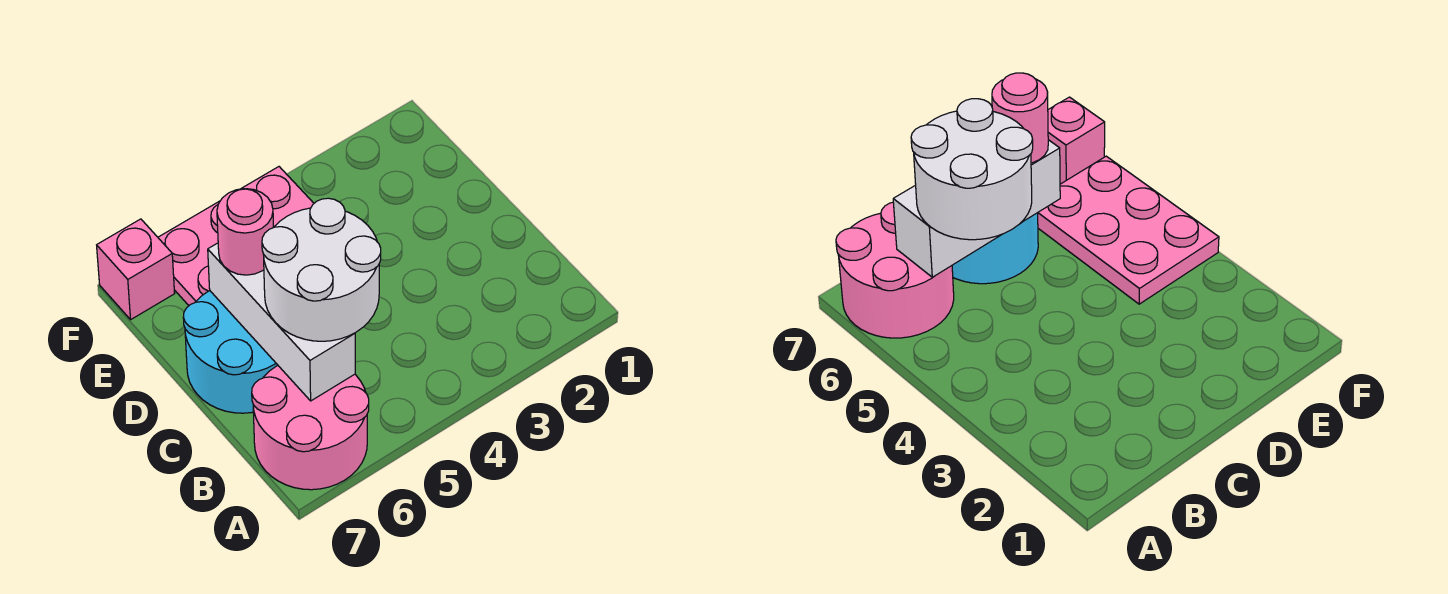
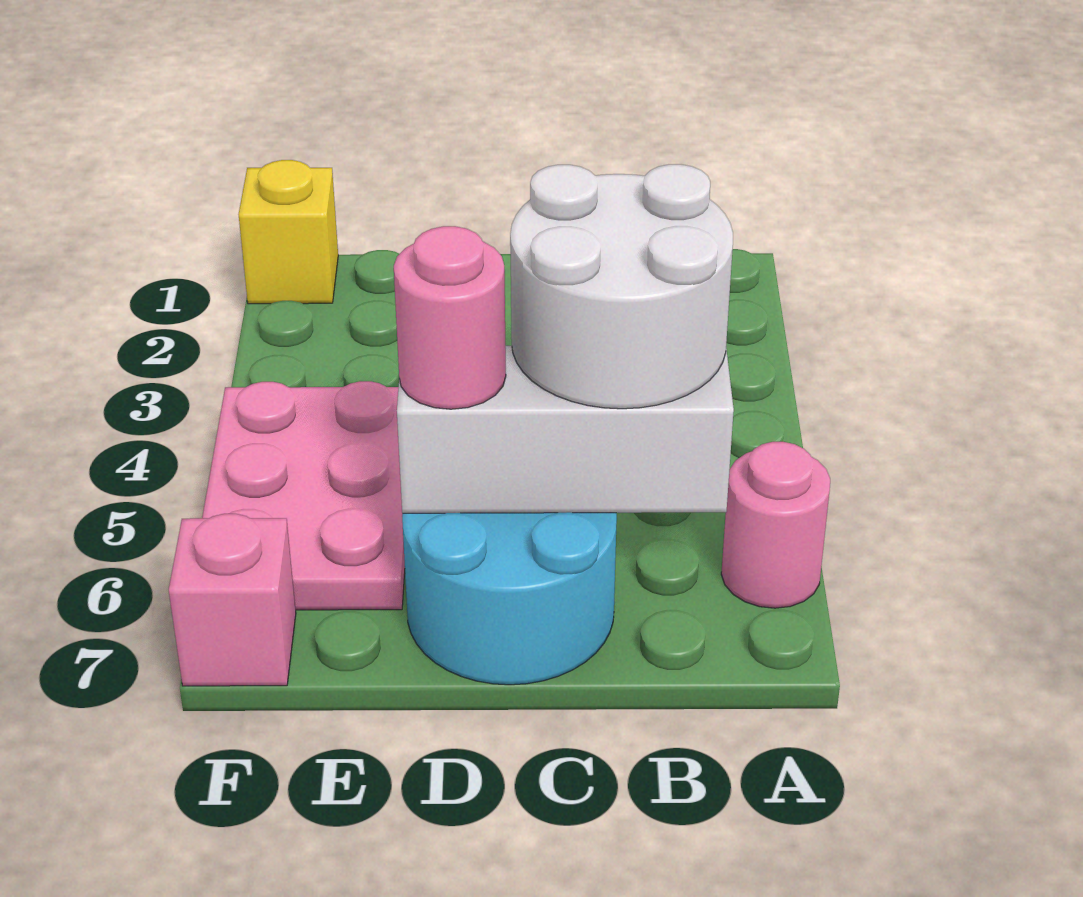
pink 2x2 round brick [252,366,369,490] -> pink 1x1 round brick [721,442,830,608]
none -> yellow 1x1 brick [239,160,338,304]

